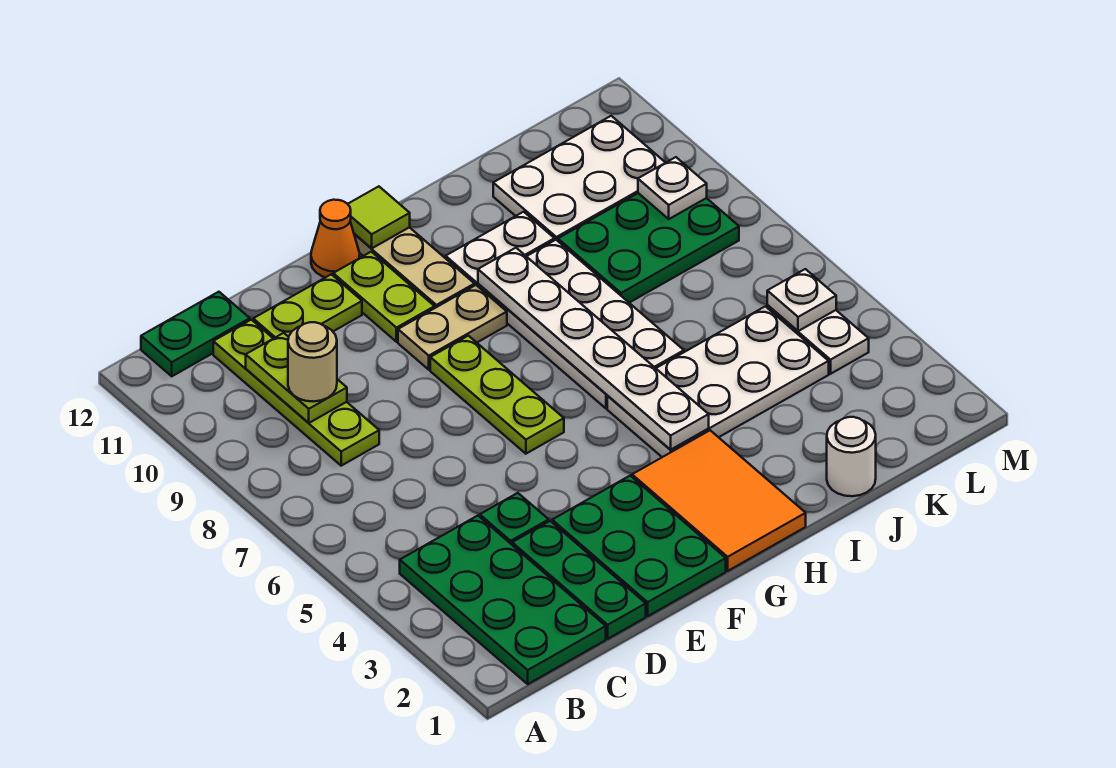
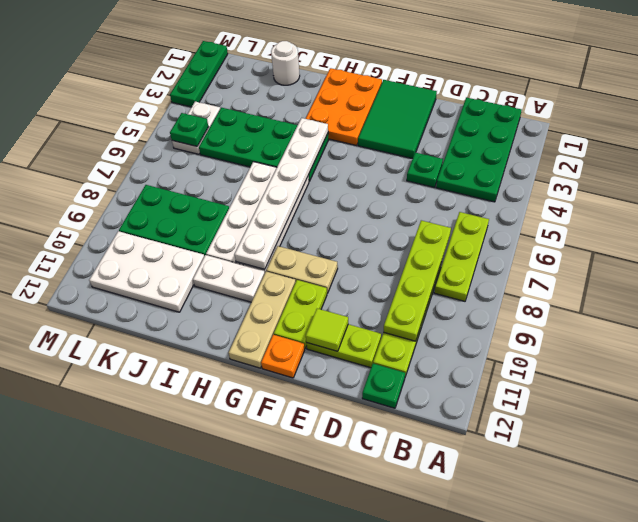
green 1x2 plate [141,292,250,376] -> green 1x1 plate [362,364,405,408]
lime 1x2 plate [246,333,347,423] -> lime 1x4 plate [384,220,451,341]
tan 1x1 round brick [288,322,337,402] -> none
green 1x3 plate [512,521,646,639] -> green 1x3 plate moved to [170,41,228,107]
green 2x3 plate [552,476,726,616] -> green 2x3 tile [358,80,437,159]
lime 1x3 plate [430,336,564,454] -> lime 1x3 plate moved to [434,212,489,301]
orange 1x1 cone [311,200,360,277] -> orange 1x1 plate [261,335,305,378]
orange 2x3 tile [632,430,806,571] -> orange 2x3 plate [306,68,382,145]
lime 1x1 tile [348,186,410,248] -> lime 1x1 tile moved to [306,309,348,351]
white 2x4 plate [607,306,829,457] -> green 2x4 plate [199,108,328,181]
white 1x1 plate [767,269,836,331] -> green 1x1 plate [170,113,208,146]
white 1x1 plate [638,157,707,219] -> none

